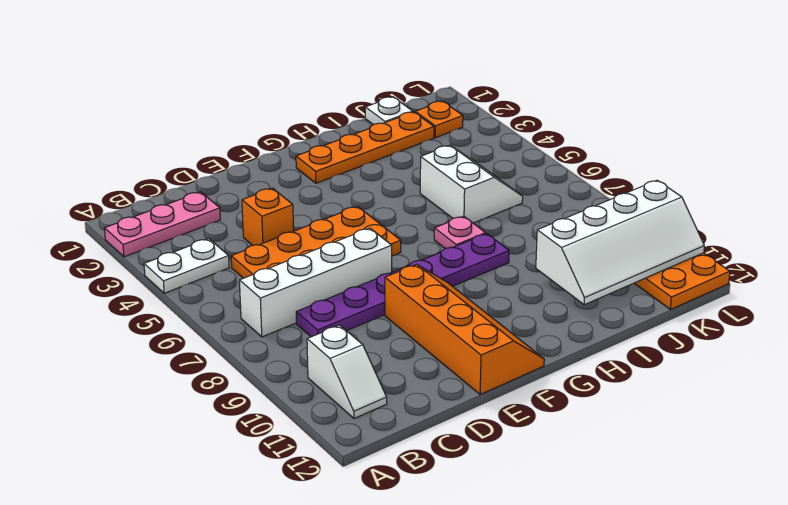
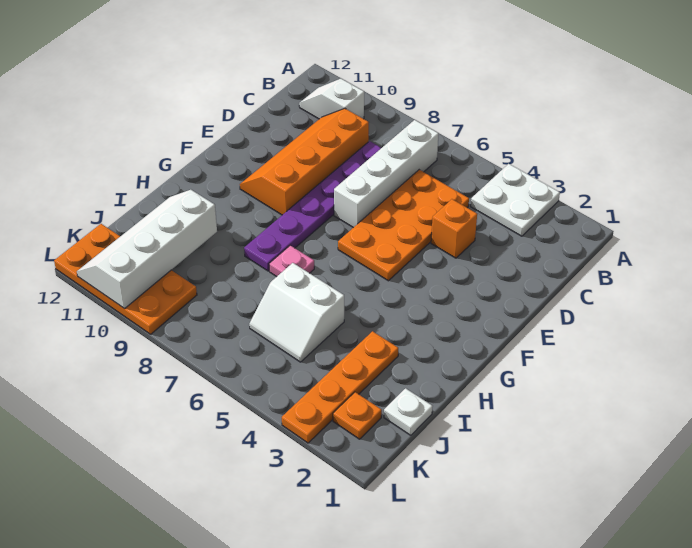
pink 1x3 plate [105,192,220,257] -> none
white 1x2 plate [144,239,229,293] -> white 2x2 plate [471,164,560,236]
orange 2x4 slope [385,264,544,395] -> orange 2x4 slope turned to [240,109,369,215]
orange 1x4 plate [296,112,434,183] -> orange 1x4 plate moved to [282,331,398,443]

